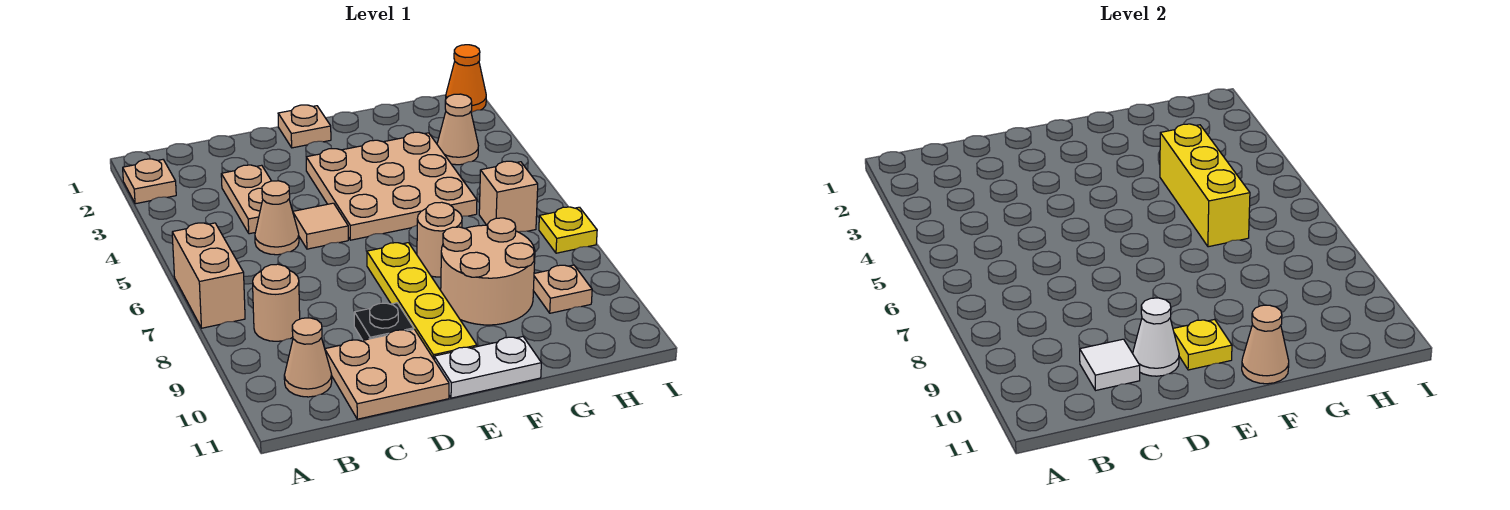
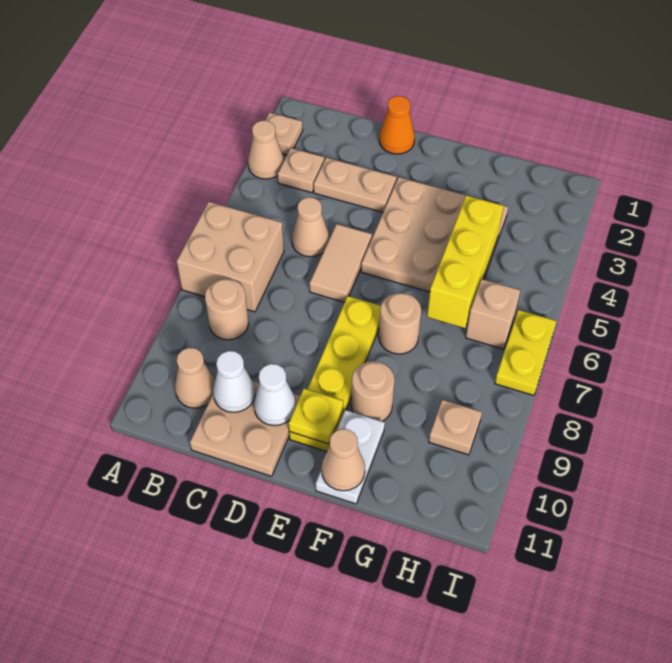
tan 1x2 brick [172,223,245,328] -> tan 2x2 brick [177,202,284,312]
tan 1x2 plate [221,165,271,234] -> tan 1x2 plate turned to [314,158,397,212]
white 1x1 tile [1080,339,1140,390] -> white 1x1 cone [213,351,255,412]
tan 1x1 tile [293,203,348,249] -> tan 1x2 tile [309,224,372,302]
black 1x1 plate [354,303,414,340] -> none
tan 1x1 plate [278,105,331,148] -> tan 1x1 plate moved to [278,148,324,193]
white 1x2 plate [434,337,541,398] -> white 1x2 plate turned to [316,410,385,504]
tan 2x2 round brick [441,218,535,325] -> tan 1x1 round brick [351,361,395,421]
tan 1x1 cone [437,94,478,165] -> tan 1x1 cone moved to [248,121,284,179]
orange 1x1 cone [446,45,486,113] -> orange 1x1 cone moved to [379,96,415,154]
yellow 1x1 plate [539,207,597,253] -> yellow 1x2 plate [495,310,557,395]

